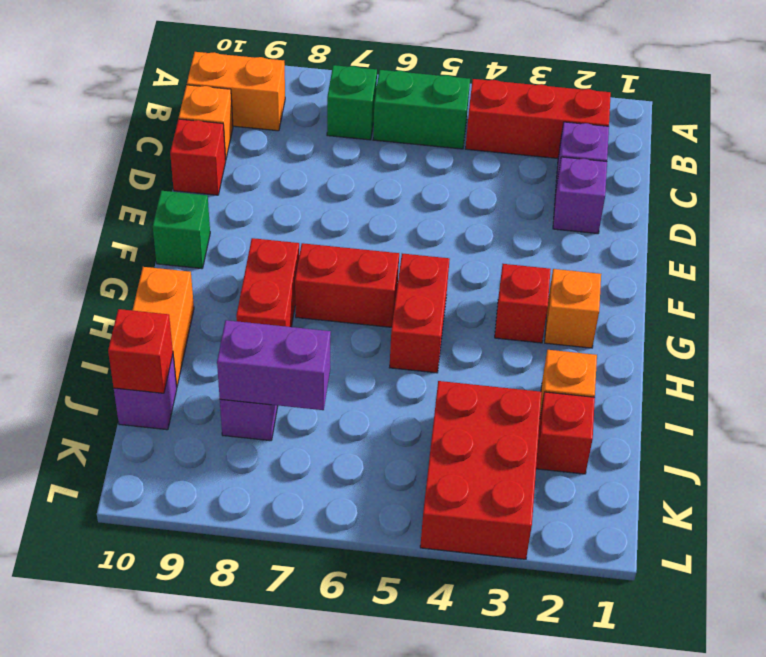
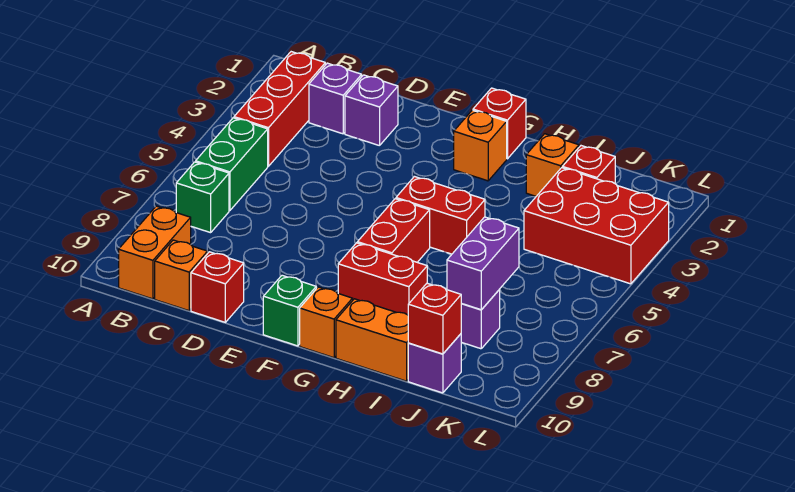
red 1x1 brick [495,264,551,343] -> red 1x1 brick moved to [473,88,526,159]
none -> orange 1x1 brick [300,287,353,358]

